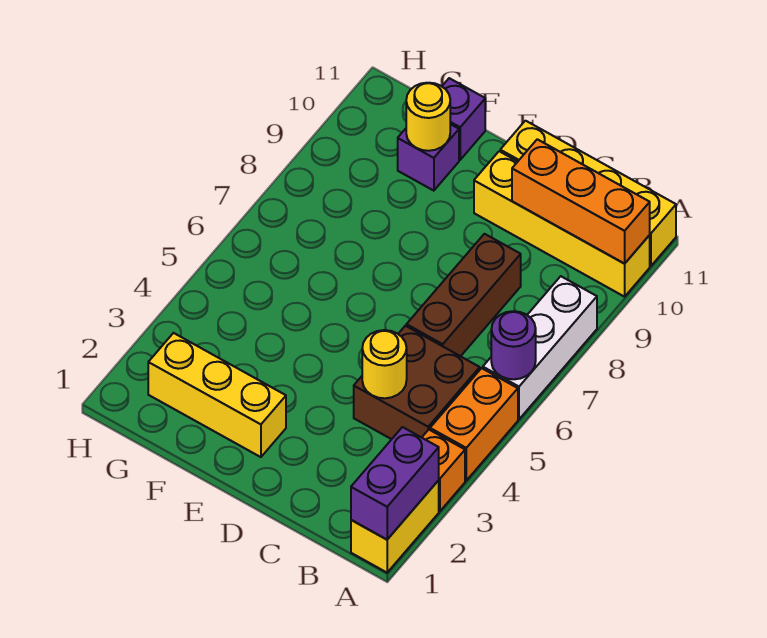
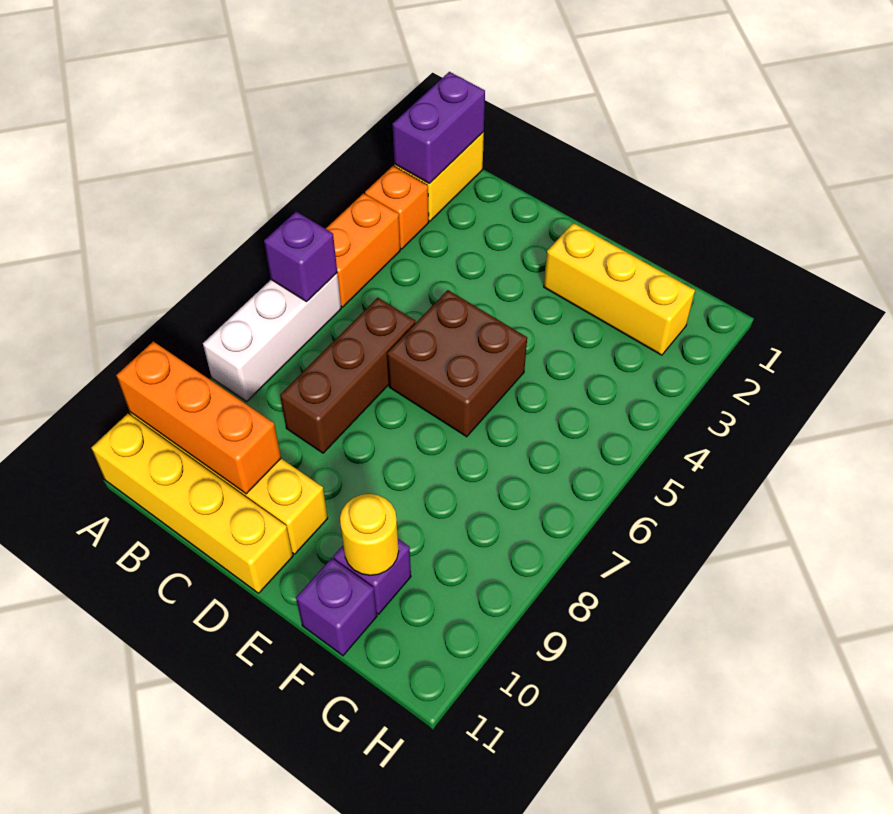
purple 1x1 round brick [491,311,536,379] -> purple 1x1 brick [264,211,337,302]
brown 2x2 brick [354,326,480,439] -> brown 2x2 brick moved to [387,290,527,437]
yellow 1x1 round brick [362,330,407,398] -> none

